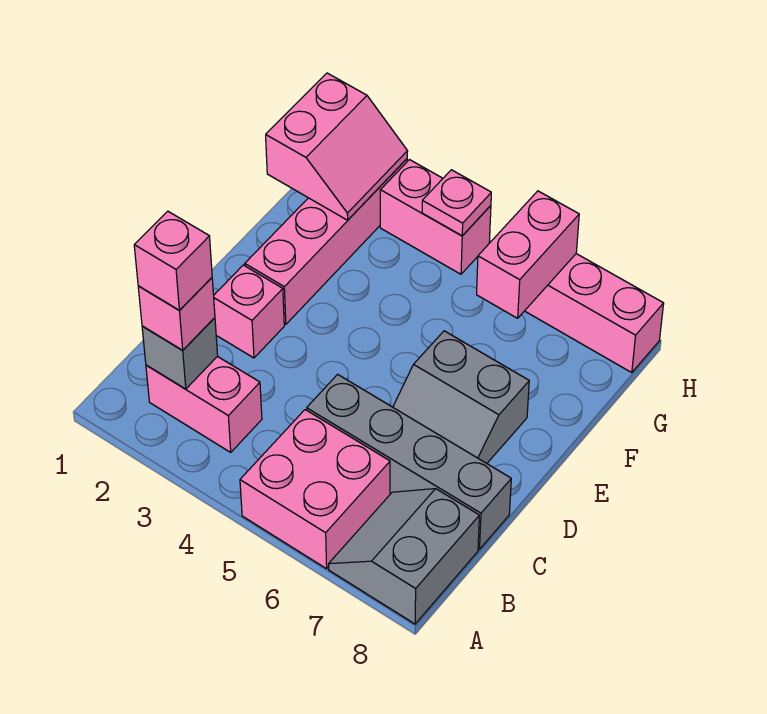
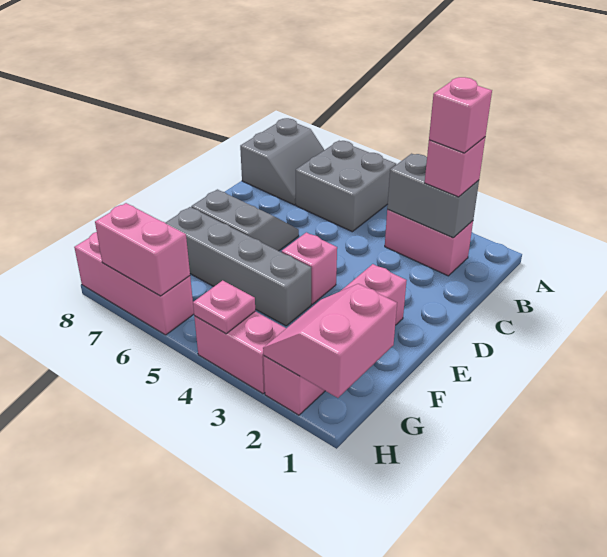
pink 2x2 brick [240,410,390,569] -> grey 2x2 brick [296,141,396,232]
grey 1x1 brick [142,318,218,389] -> grey 1x2 brick [387,154,479,238]
grey 1x4 brick [307,374,511,549] -> grey 1x4 brick moved to [165,207,311,326]
pink 1x1 brick [214,265,284,358] -> pink 1x1 brick moved to [282,232,337,304]
pink 1x2 brick [477,191,579,318] -> pink 1x2 brick turned to [95,203,190,296]

